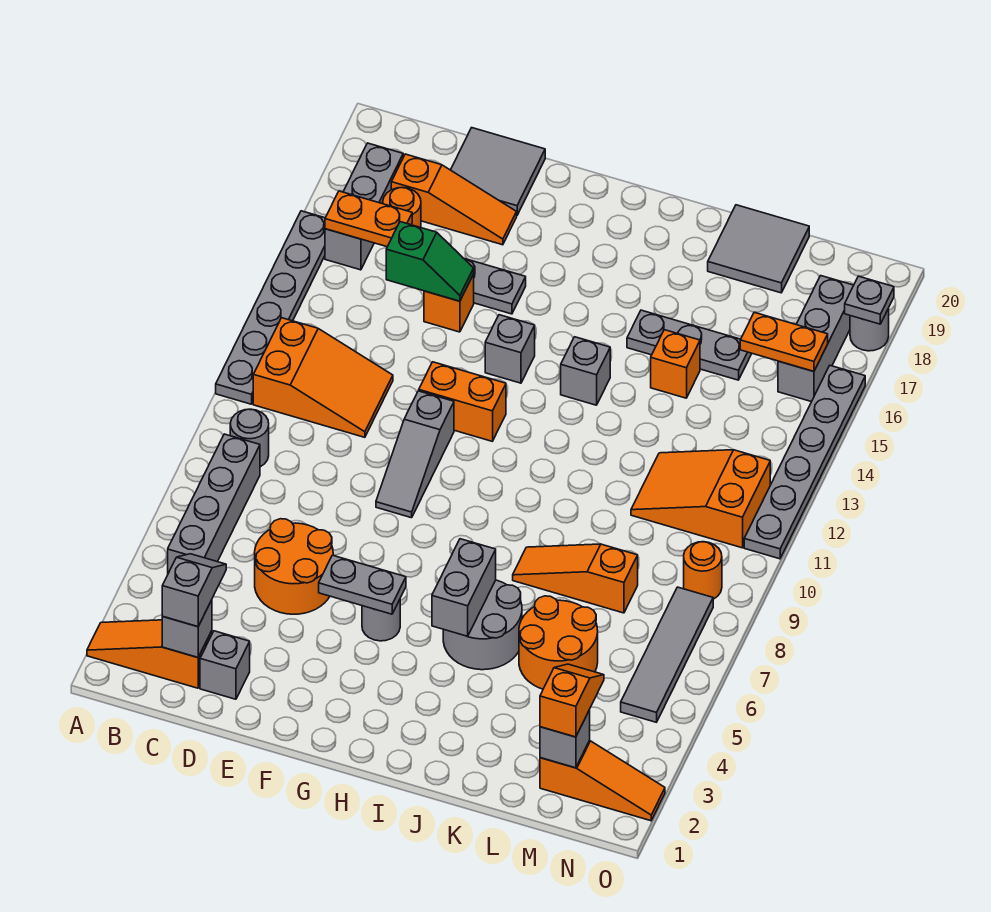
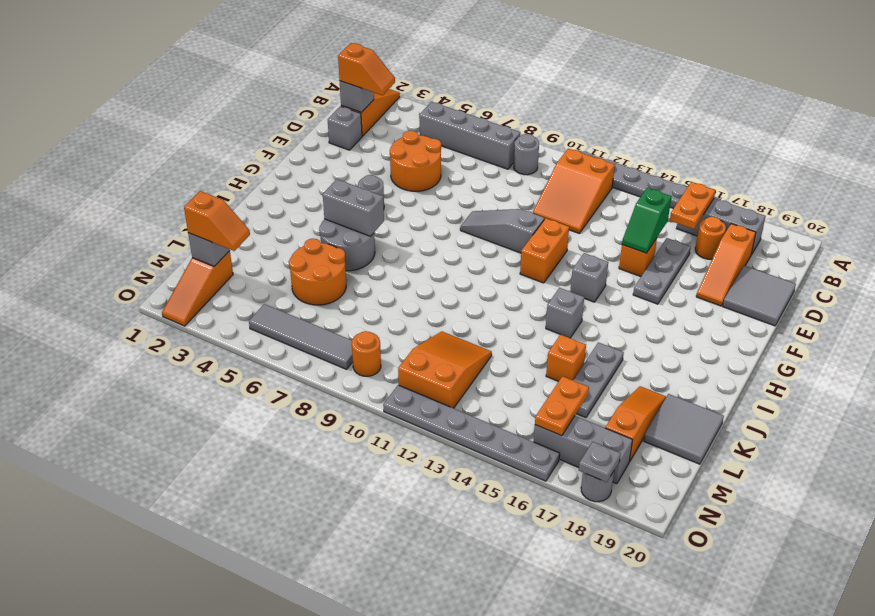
grey 1x2 slope [162,554,226,627] -> orange 1x2 slope [338,43,395,95]
grey 1x2 plate [319,555,406,614] -> none
orange 1x3 slope [513,544,638,613] -> orange 1x3 slope moved to [605,386,666,462]

